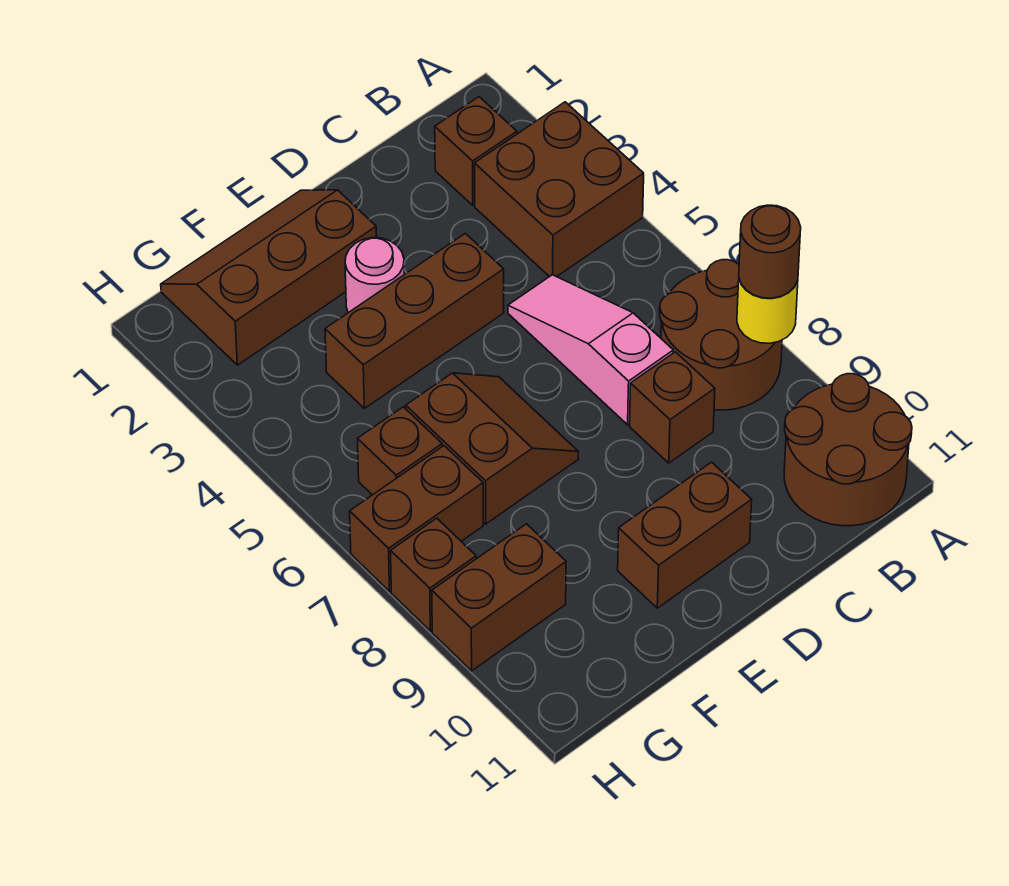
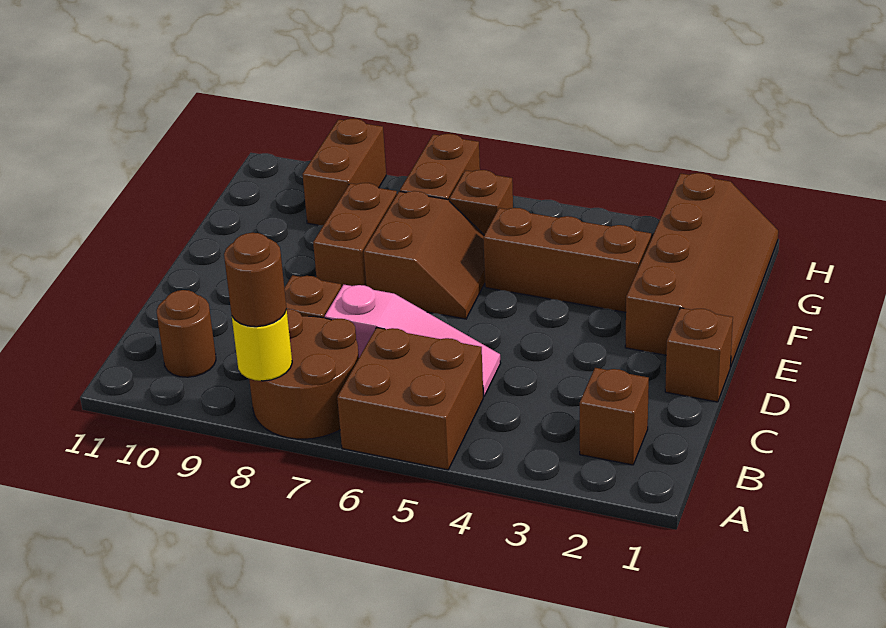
brown 2x2 brick [475,102,644,277] -> brown 2x2 brick moved to [337,328,483,470]
brown 2x2 round brick [784,374,912,526] -> brown 1x1 round brick [157,290,216,377]
brown 1x3 brick [325,233,504,408] -> brown 1x3 brick turned to [483,208,651,312]
brown 1x2 brick [618,462,752,608] -> brown 1x2 brick moved to [313,183,397,288]
brown 2x3 slope [161,190,377,365] -> brown 2x4 slope [625,173,778,367]
pink 1x1 round brick [345,238,404,313] -> none
brown 2x2 slope [406,373,578,524] -> brown 2x2 slope turned to [364,191,485,319]
brown 1x1 brick [391,518,476,631] -> brown 1x1 brick moved to [665,308,733,402]

